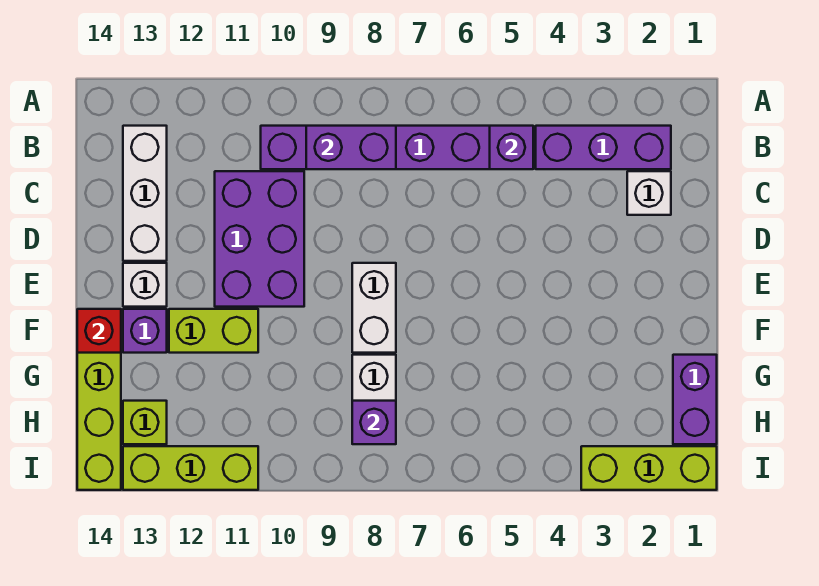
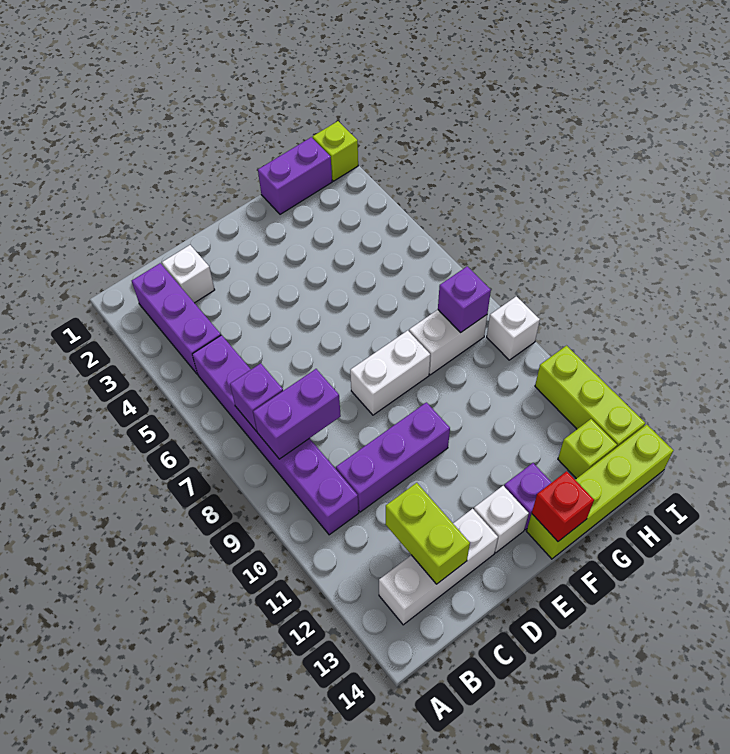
purple 1x1 brick [490,126,533,169] -> purple 1x1 brick moved to [230,363,283,432]
purple 1x2 brick [306,126,396,169] -> purple 1x2 brick turned to [253,369,341,459]
purple 2x3 brick [215,171,304,307] -> purple 1x3 brick [336,402,450,512]
lime 1x2 brick [169,309,258,353] -> lime 1x2 brick moved to [385,483,470,584]
lime 1x3 brick [581,446,717,490] -> lime 1x1 brick [313,121,358,181]
none -> white 1x1 brick [487,296,540,360]

